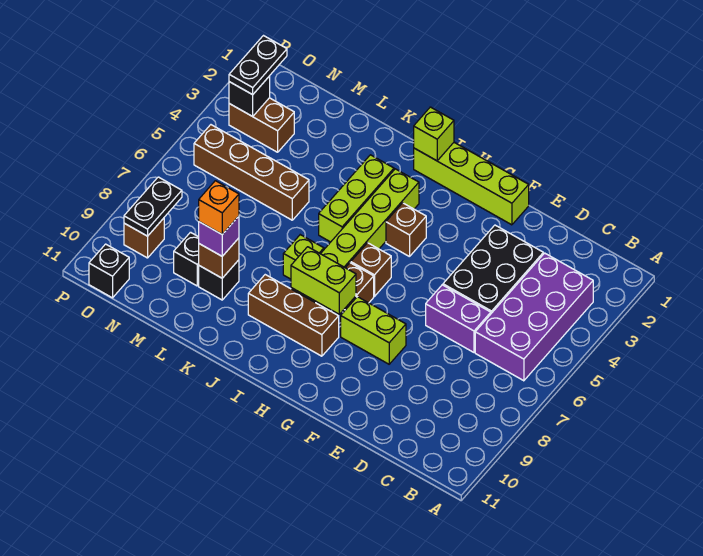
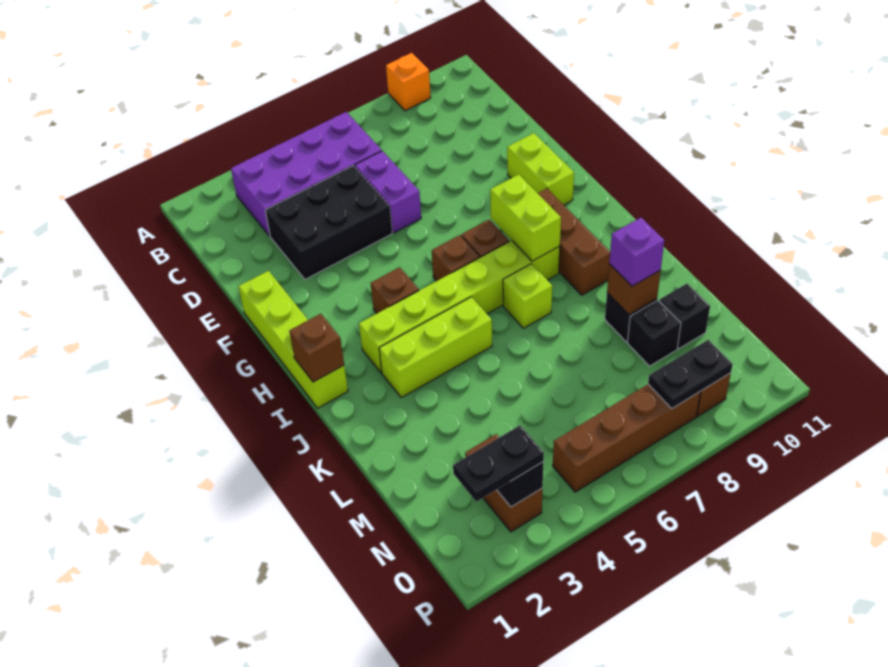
lime 1x2 brick [341,297,406,364] -> lime 1x2 brick moved to [507,133,574,205]
lime 1x1 brick [414,107,454,161] -> brown 1x1 brick [289,314,344,382]
brown 1x4 brick [194,125,309,220] -> brown 1x4 brick turned to [553,384,701,492]
orange 1x1 brick [199,181,239,234] -> orange 1x1 brick moved to [386,53,431,111]
black 1x1 brick [89,244,129,298] -> black 1x1 brick moved to [660,283,710,349]

